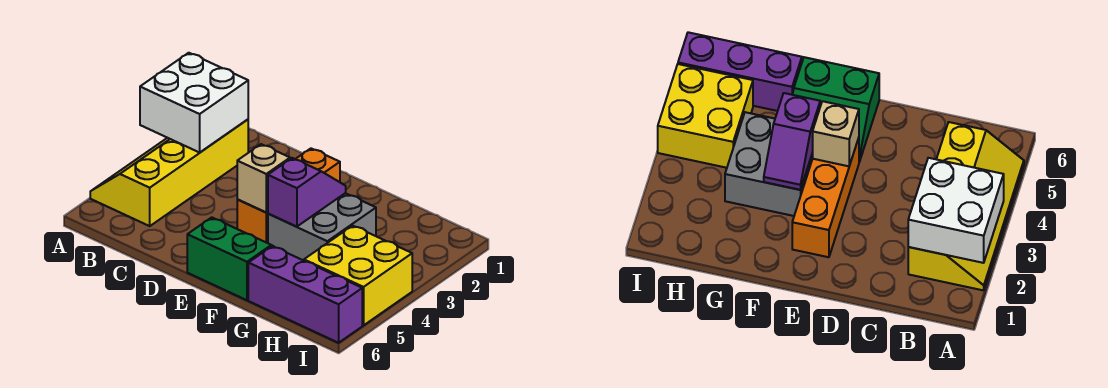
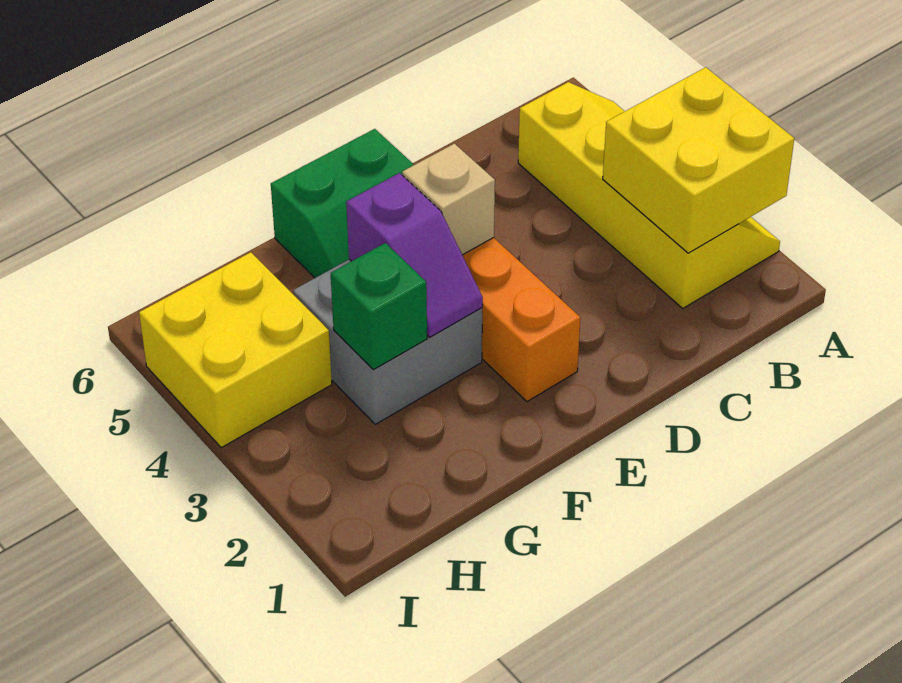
white 2x2 brick [140,53,248,152] -> yellow 2x2 brick [603,67,794,253]
none -> green 1x1 brick [331,243,427,370]
purple 1x3 brick [248,246,362,343] -> none

